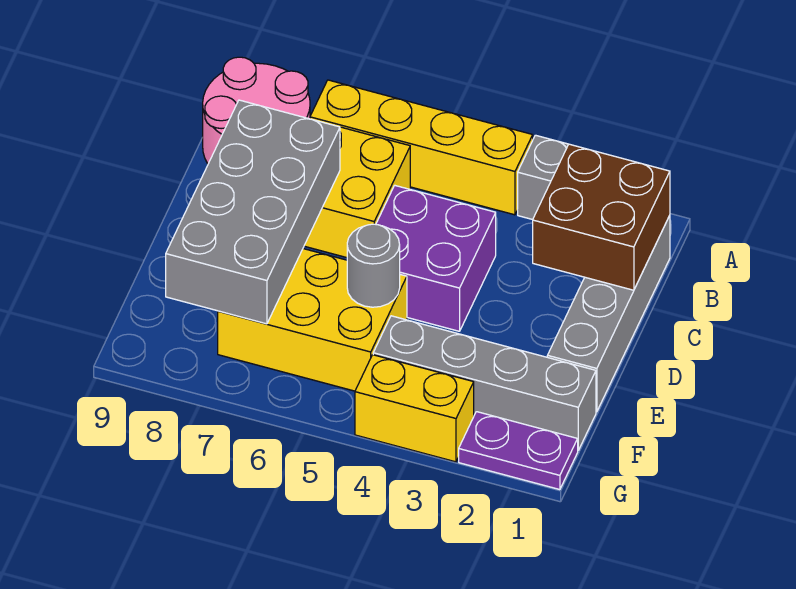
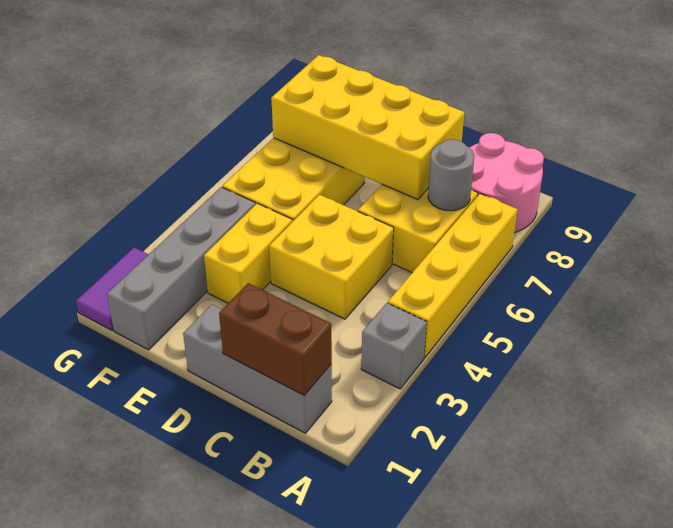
grey 1x4 brick [547,215,670,412] -> grey 1x3 brick [183,304,332,433]
brown 2x2 brick [533,144,670,290] -> brown 1x2 brick [219,283,332,395]
purple 2x2 brick [376,185,496,331] -> yellow 2x2 brick [269,195,394,319]
grey 2x4 brick [166,100,340,324] -> yellow 2x4 brick [271,55,464,199]
grey 1x1 round brick [347,224,400,307] -> grey 1x1 round brick moved to [428,139,474,211]
purple 1x2 plate [459,412,578,490] -> purple 1x2 tile [76,247,149,330]
yellow 1x2 brick [355,355,474,462] -> yellow 1x2 brick moved to [204,203,292,303]

